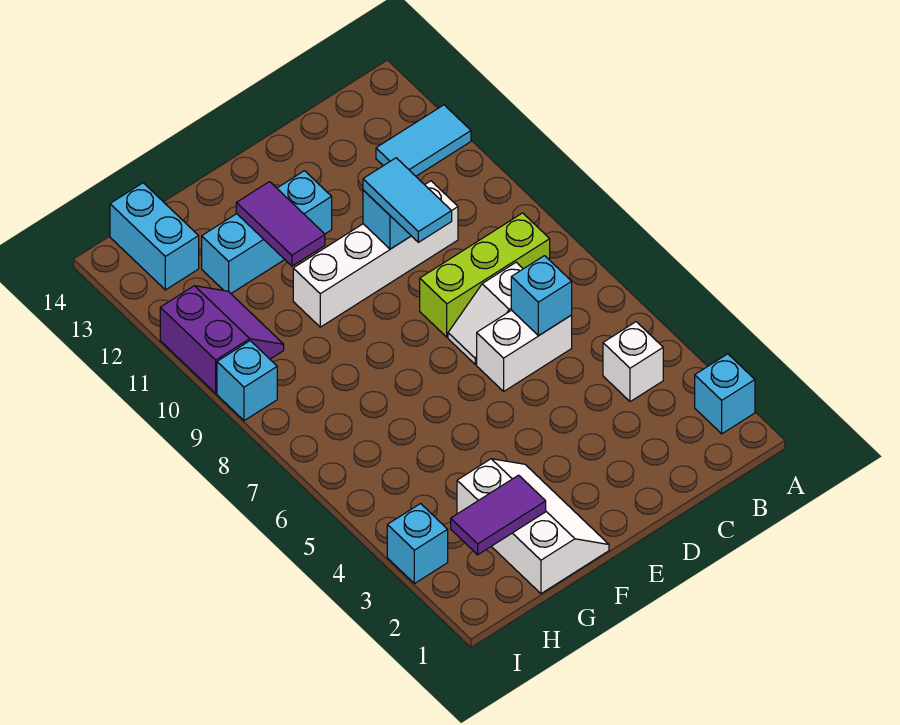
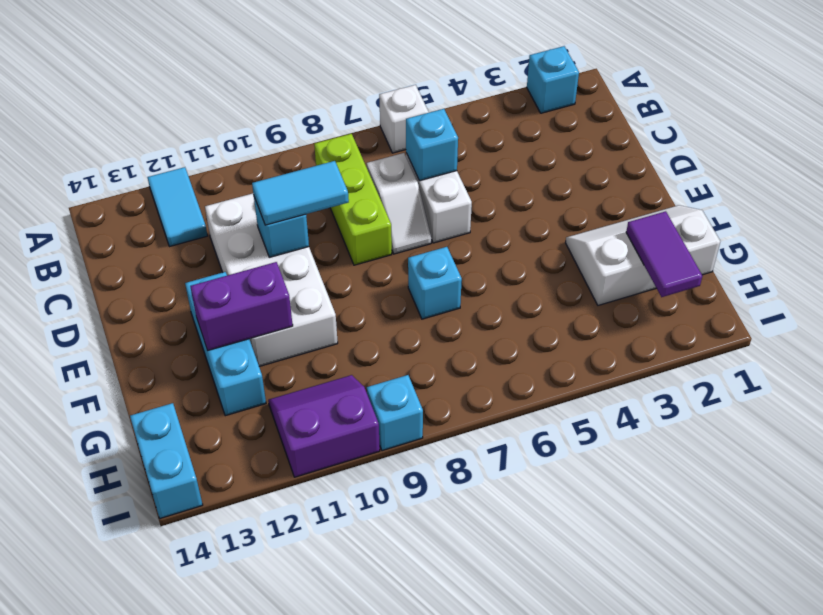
white 1x1 brick [603,322,663,402] -> white 1x1 brick moved to [379,85,429,153]
white 1x4 brick [293,181,458,327] -> white 2x4 brick [205,193,338,366]
purple 1x2 tile [236,182,325,266] -> purple 1x2 brick [190,262,293,350]
cyan 1x2 brick [110,183,199,290] -> cyan 1x2 brick turned to [130,403,203,518]
cyan 1x1 brick [387,504,448,584] -> cyan 1x1 brick moved to [408,247,462,319]

